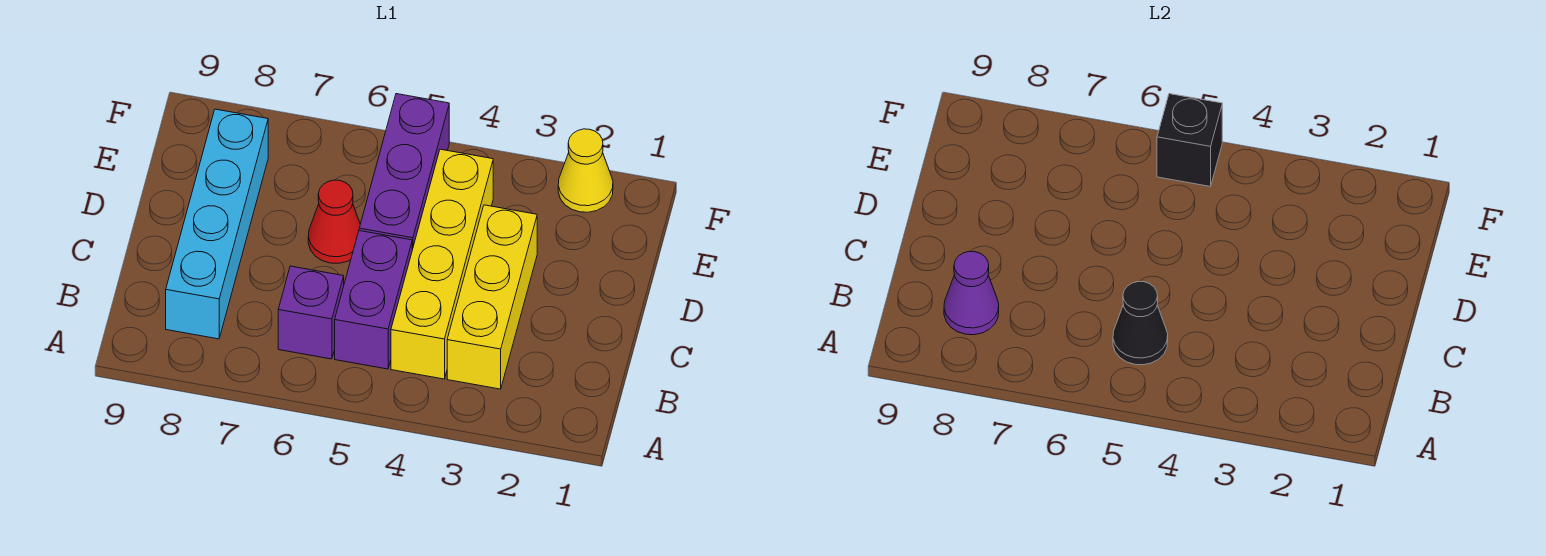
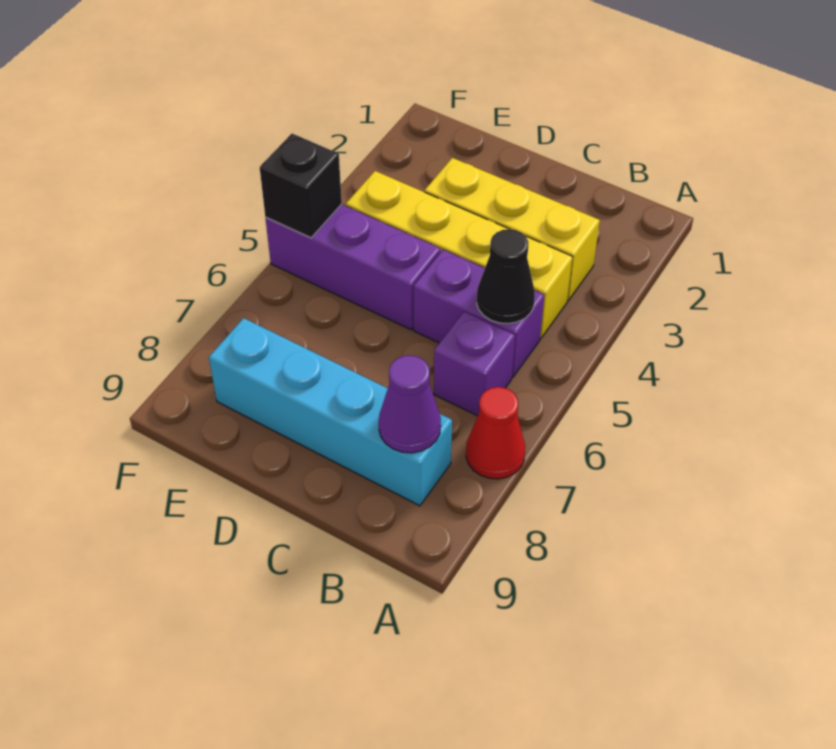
red 1x1 cone [308,180,360,263] -> red 1x1 cone moved to [466,387,525,479]
yellow 1x1 cone [558,129,613,212] -> none

